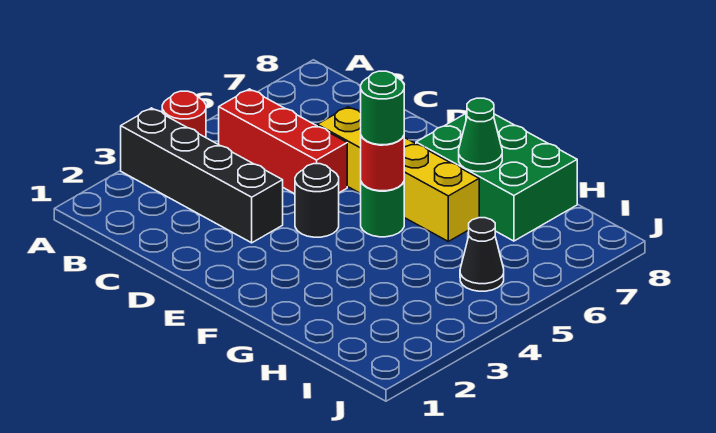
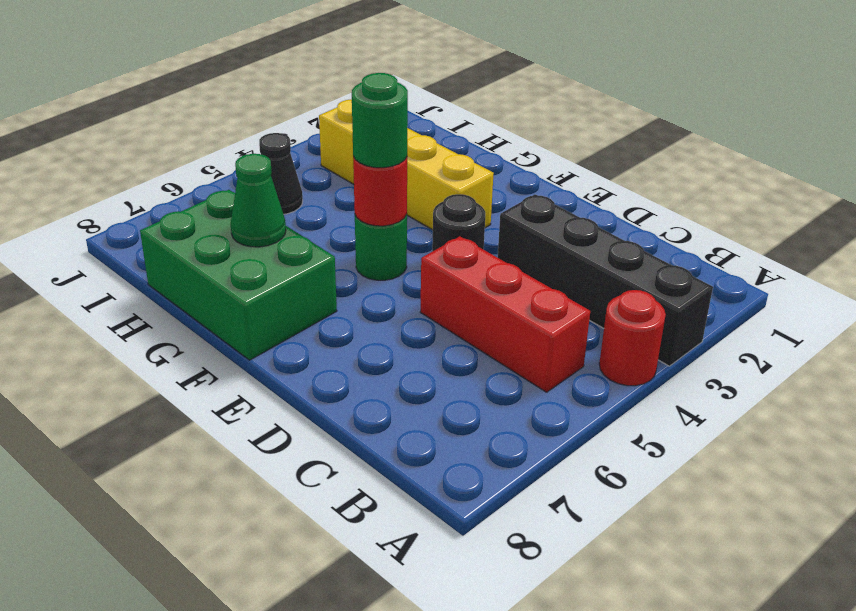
yellow 1x4 brick [317,107,479,241] -> yellow 1x4 brick moved to [319,99,494,230]

